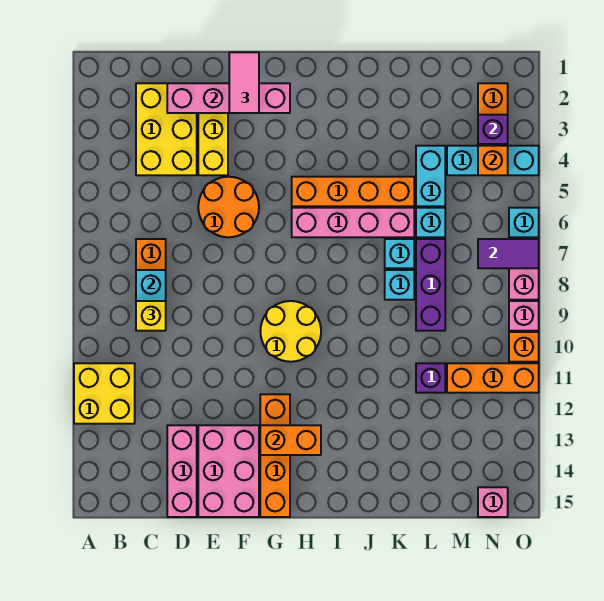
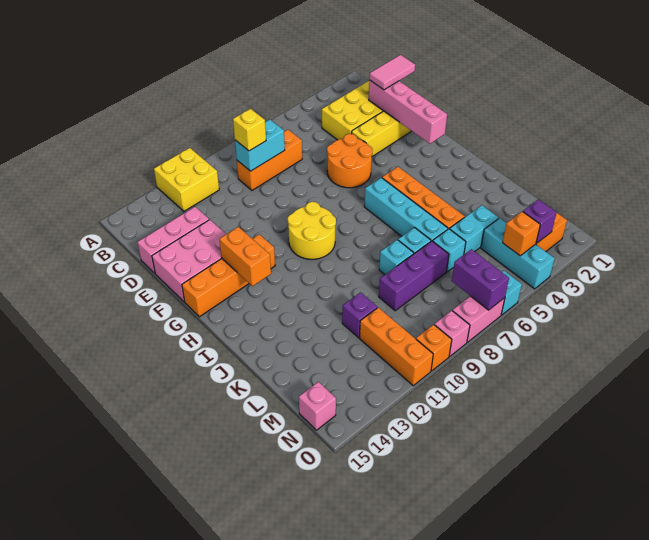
pink 1x2 tile [229,52,259,113] -> pink 1x2 tile moved to [369,55,415,90]
pink 1x4 brick [292,208,414,237] -> cyan 1x4 brick [364,178,448,241]
purple 1x2 tile [478,239,539,268] -> purple 1x2 brick [452,249,509,310]

